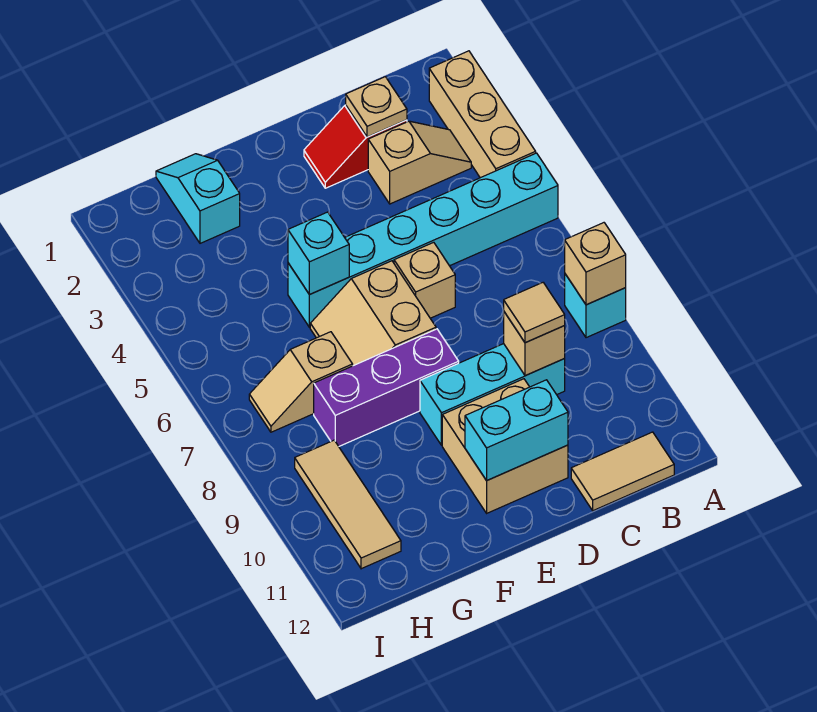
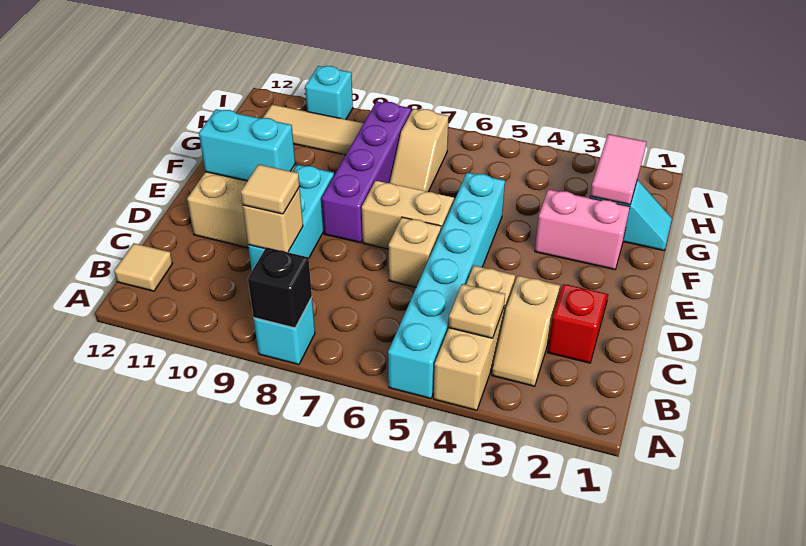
tan 1x3 brick [429,51,536,178] -> tan 1x3 brick turned to [434,266,515,410]
tan 1x1 brick [565,223,626,305] -> black 1x1 brick [248,247,312,328]
tan 1x2 tile [571,432,674,511] -> tan 1x1 tile [114,243,173,291]
tan 1x1 plate [346,77,407,137] -> tan 1x1 plate moved to [449,284,505,338]
cyan 1x2 brick [465,380,568,481] -> cyan 1x2 brick turned to [199,109,295,181]
purple 1x3 brick [314,329,459,446] -> purple 1x4 brick [322,101,411,243]
none -> pink 1x2 brick [535,189,630,270]
cyan 1x1 brick [288,212,349,295] -> cyan 1x1 brick moved to [305,66,353,119]
none -> pink 1x2 tile [590,134,646,205]
tan 1x2 slope [249,332,353,432] -> tan 1x2 slope turned to [390,109,449,192]

